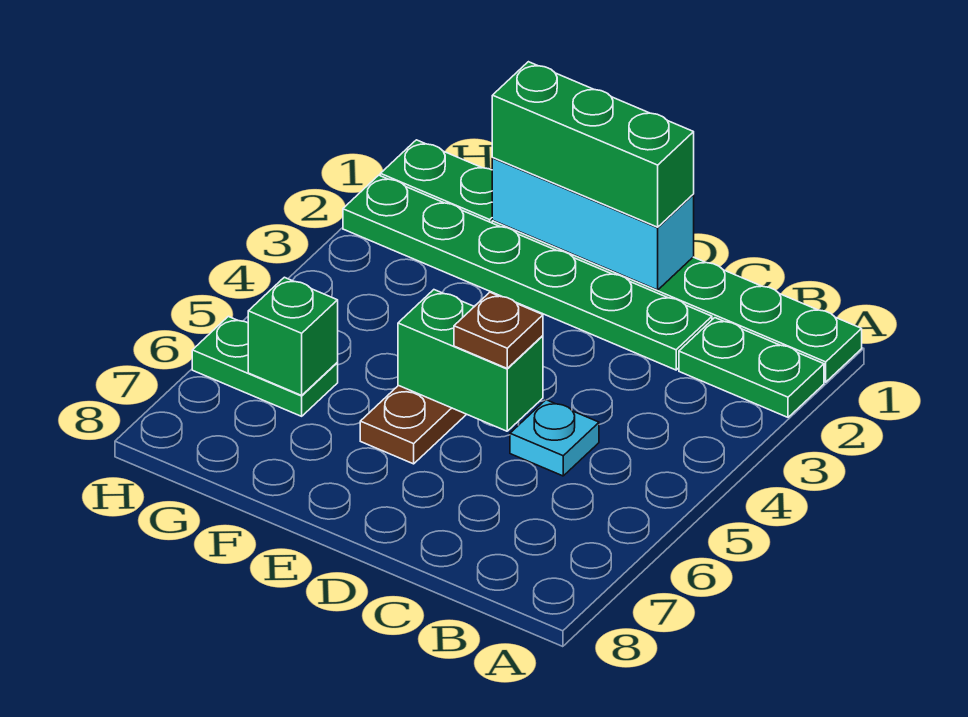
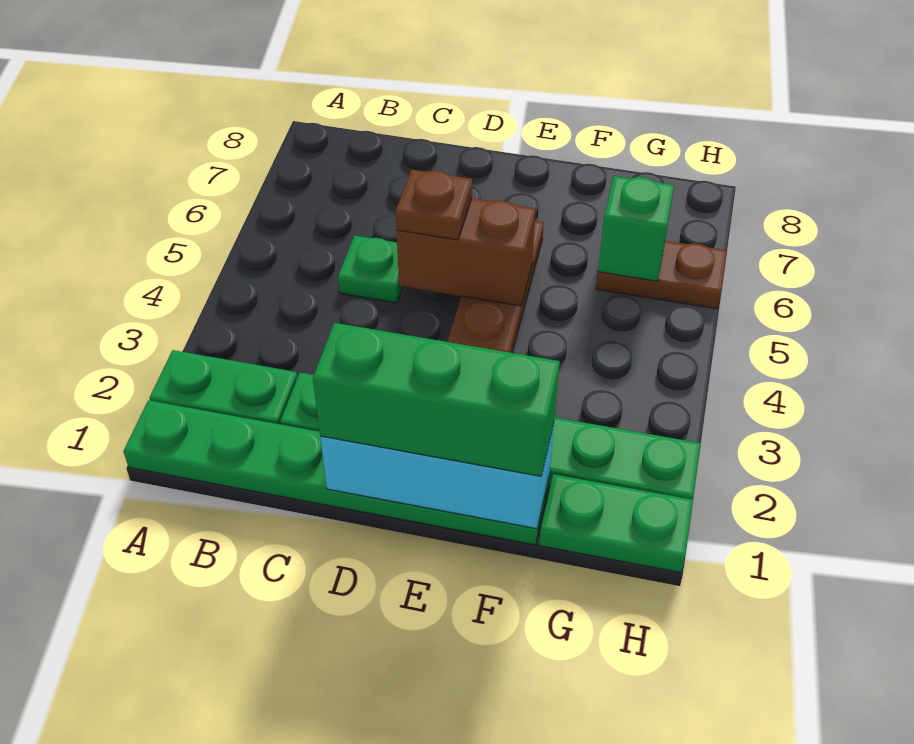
cyan 1x1 plate [510,400,599,476] -> green 1x1 plate [338,236,403,303]
green 1x2 brick [398,290,543,431] -> brown 1x2 brick [396,199,536,306]
green 1x2 plate [192,316,338,416] -> brown 1x2 plate [596,241,727,309]

